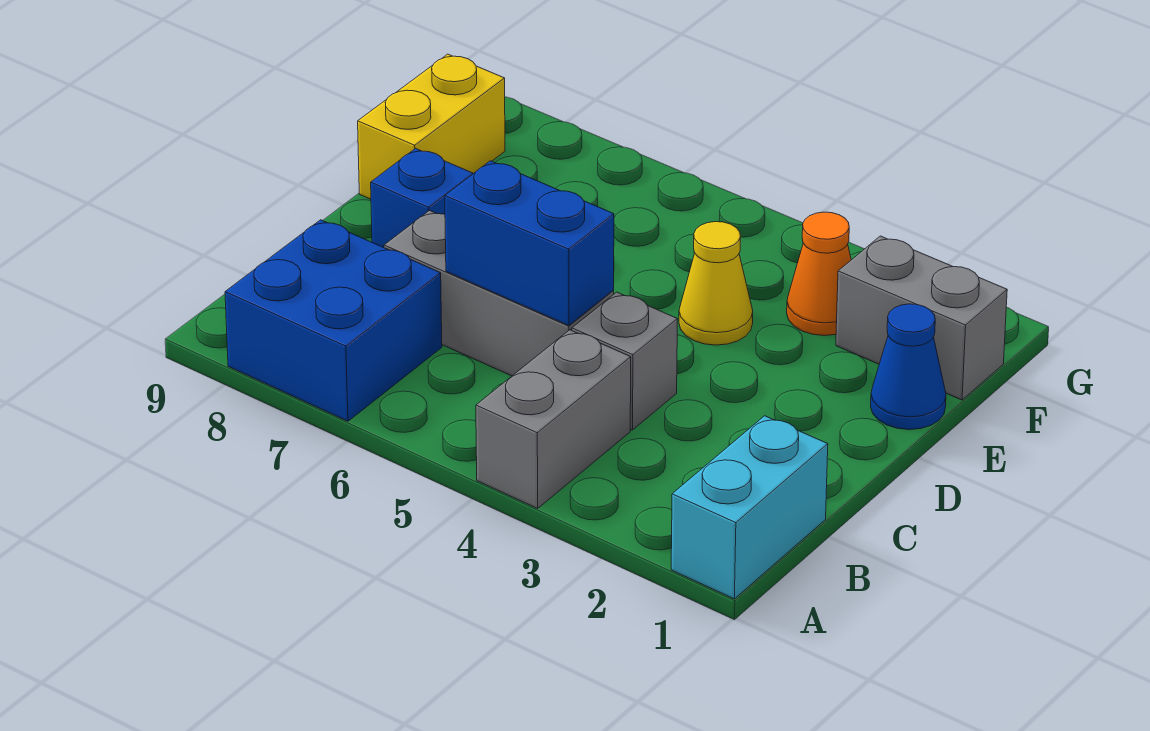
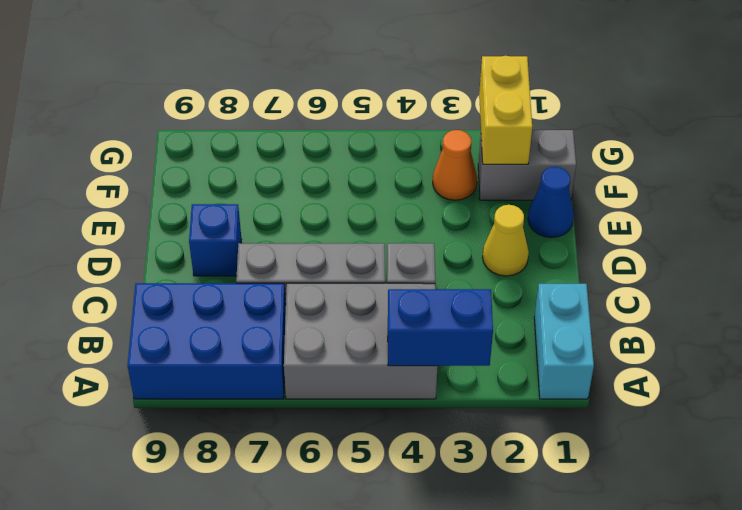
grey 1x2 brick [476,330,631,508] -> grey 2x3 brick [284,283,438,399]
blue 2x2 brick [225,220,442,421] -> blue 2x3 brick [127,283,286,399]
blue 1x2 brick [445,161,614,326] -> blue 1x2 brick moved to [388,289,493,366]
yellow 1x1 cone [679,222,753,345] -> yellow 1x1 cone moved to [483,205,529,276]
yellow 1x2 brick [358,54,505,199] -> yellow 1x2 brick moved to [479,56,532,164]

